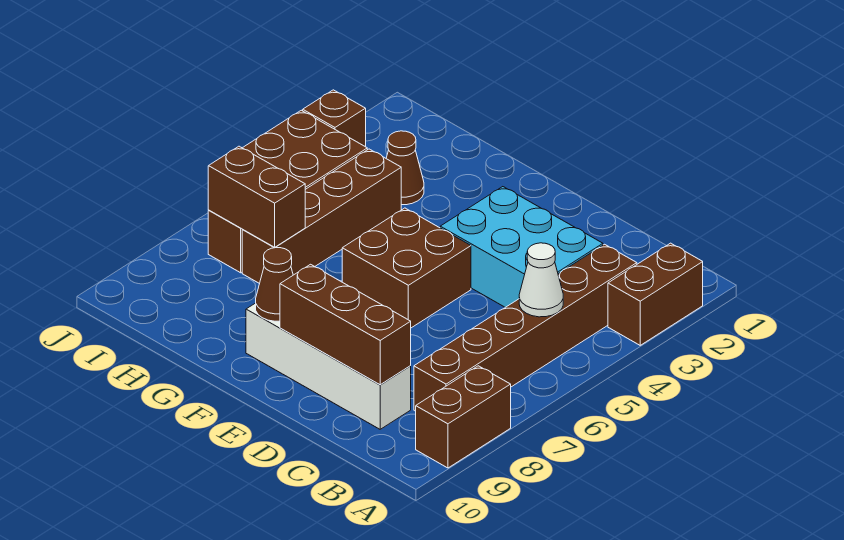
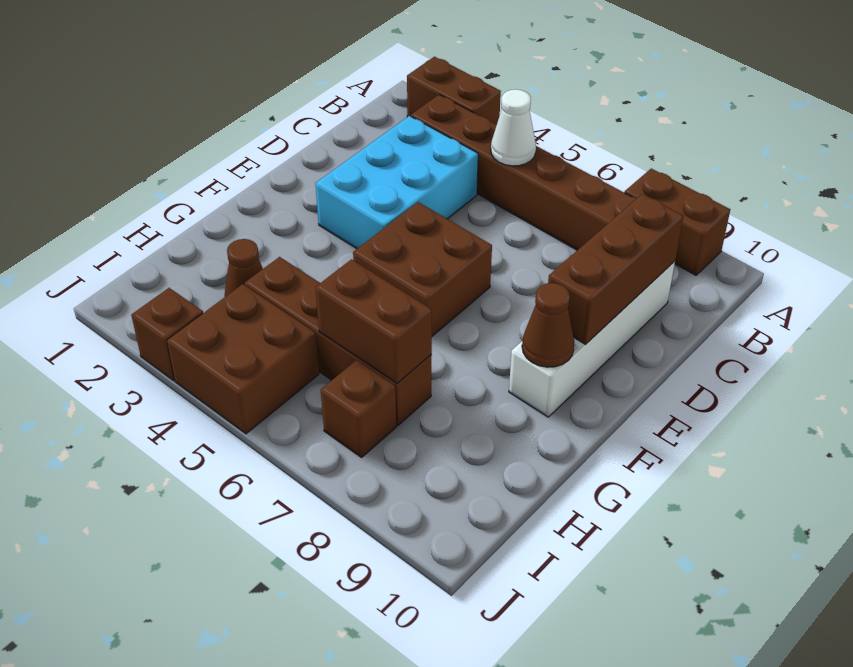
brown 1x2 brick [208,146,305,247] -> brown 1x2 brick turned to [315,259,432,383]

